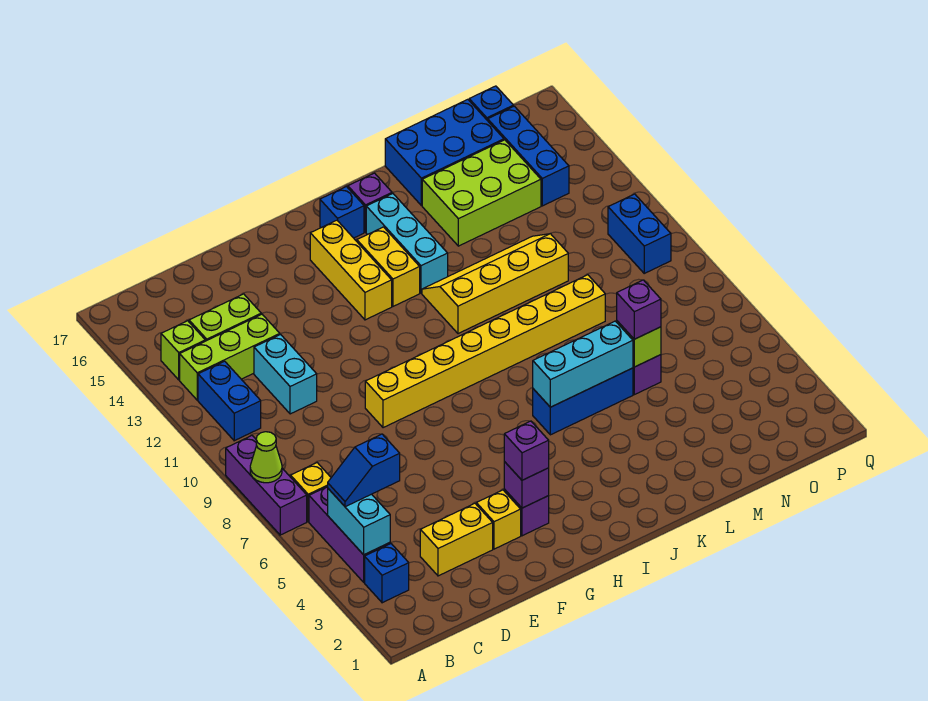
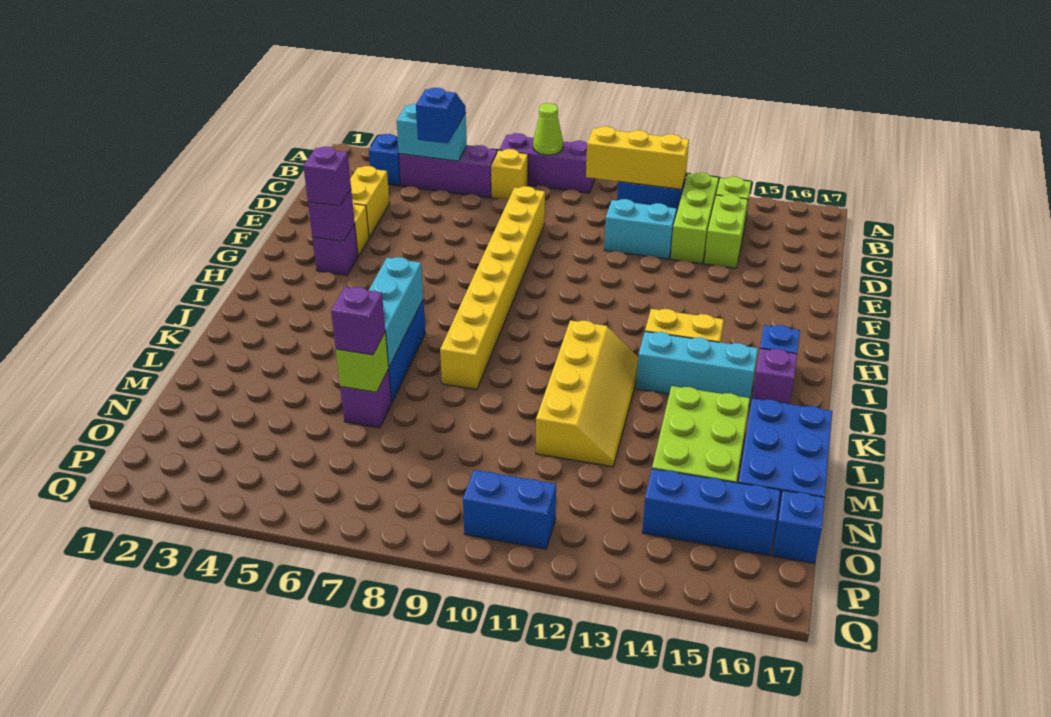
yellow 1x8 brick [365,275,605,428] -> yellow 1x8 brick moved to [440,186,545,389]
yellow 1x3 brick [310,220,392,320] -> yellow 1x3 brick moved to [586,126,689,189]

